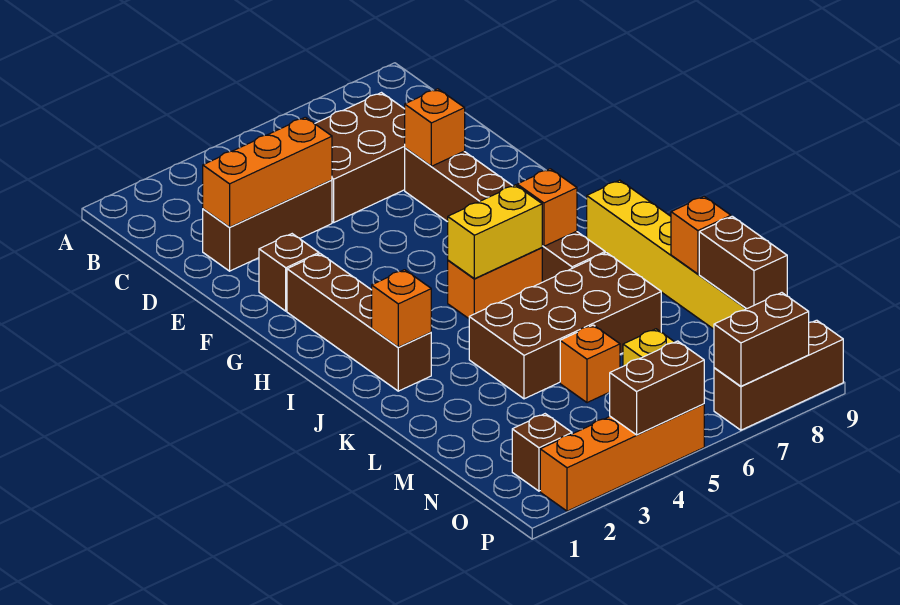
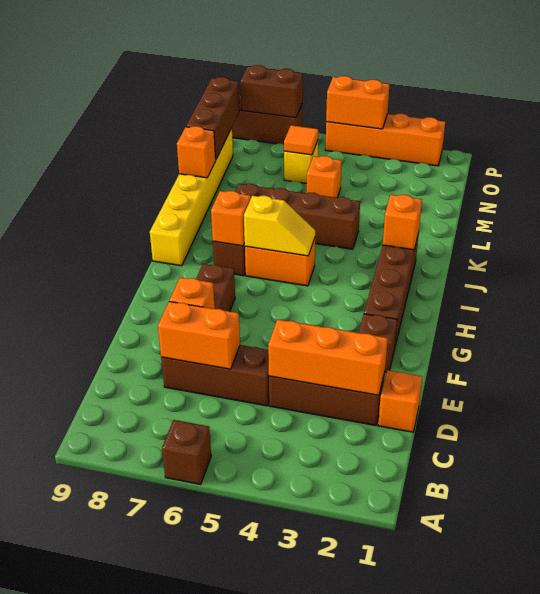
brown 2x3 brick [315,93,405,222] -> brown 1x3 brick [161,345,269,406]
none -> orange 1x1 brick [378,370,422,432]
none -> orange 1x2 brick [158,302,240,369]
yellow 1x2 brick [448,185,542,279] -> yellow 1x2 slope [244,196,315,256]
brown 2x4 brick [469,253,661,399] -> brown 1x4 brick [235,184,360,249]
brown 1x2 brick [699,216,787,309] -> brown 1x3 brick [186,77,240,159]
none -> orange 1x1 tile [284,125,318,155]
brown 1x1 brick [512,414,572,491] -> brown 1x1 brick moved to [162,420,211,485]
brown 1x2 brick [610,341,704,435] -> orange 1x2 brick [326,76,390,129]

